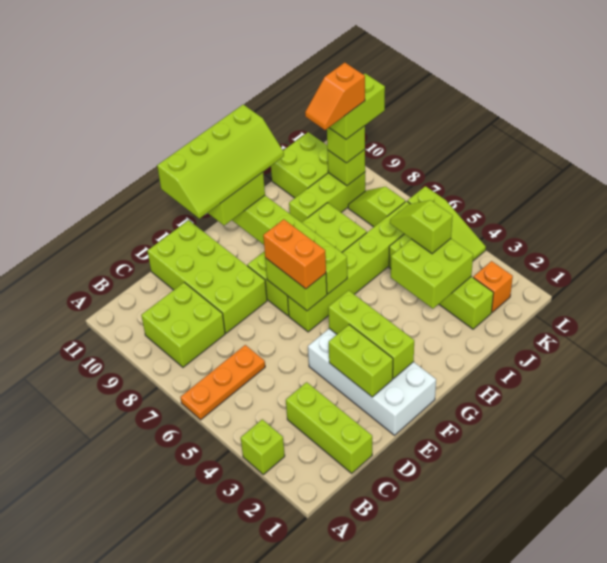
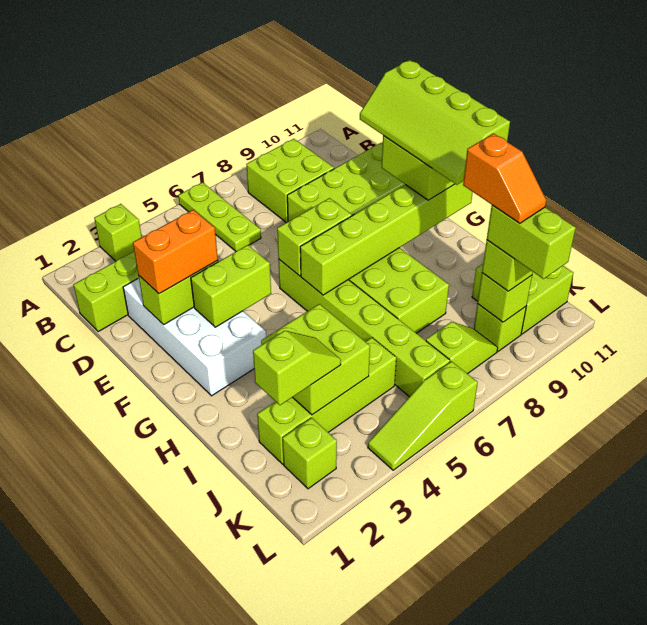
orange 1x3 plate [180,345,265,420] -> lime 1x3 plate [178,182,261,251]
white 2x4 brick [308,329,436,435] -> white 2x4 brick turned to [123,278,266,396]
lime 1x3 brick [328,290,414,378] -> lime 1x2 brick [191,245,271,327]
orange 1x2 brick [263,219,326,289] -> orange 1x2 brick moved to [133,210,218,294]
lime 1x3 brick [289,172,365,222] -> lime 1x1 brick [474,304,526,351]
lime 1x2 slope [390,200,453,254] -> lime 1x2 slope moved to [253,331,341,405]
orange 1x2 slope [305,63,365,130] -> orange 1x2 slope turned to [463,134,546,223]
orange 1x1 brick [473,261,513,312] -> lime 1x1 brick [283,418,337,489]

